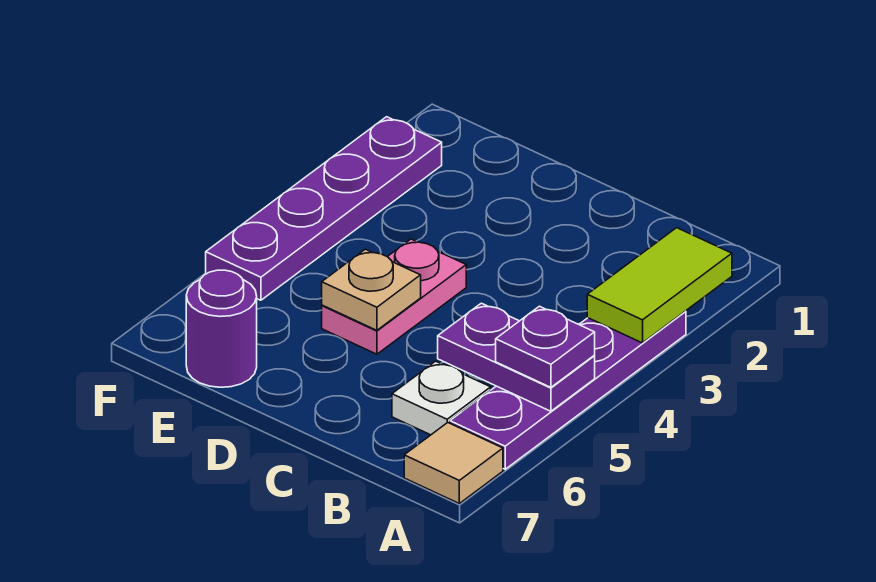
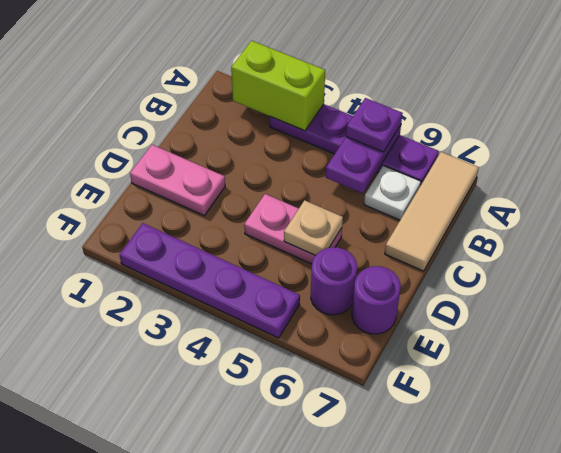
lime 1x2 tile [587,228,732,343] -> lime 1x2 brick [231,41,325,131]
tan 1x1 tile [404,422,503,503] -> tan 1x3 tile [385,152,479,271]
none -> pink 1x2 plate [130,145,225,216]
none -> purple 1x1 round brick [311,247,357,315]

